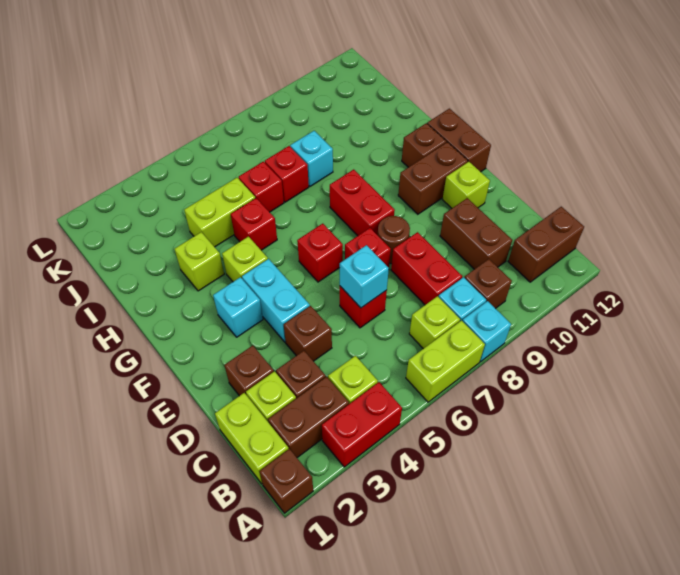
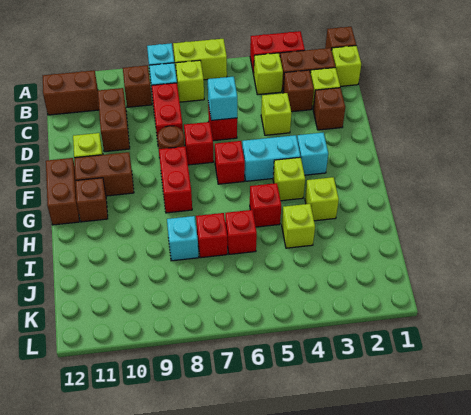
lime 1x2 brick [215,393,289,484] -> lime 1x1 brick [332,46,361,86]
brown 1x1 brick [284,306,332,361] -> lime 1x1 brick [261,93,291,135]
cyan 1x2 brick [242,259,310,342] -> cyan 1x2 brick turned to [242,135,301,181]
lime 1x2 brick [184,178,255,247] -> lime 1x1 brick [282,204,315,248]

